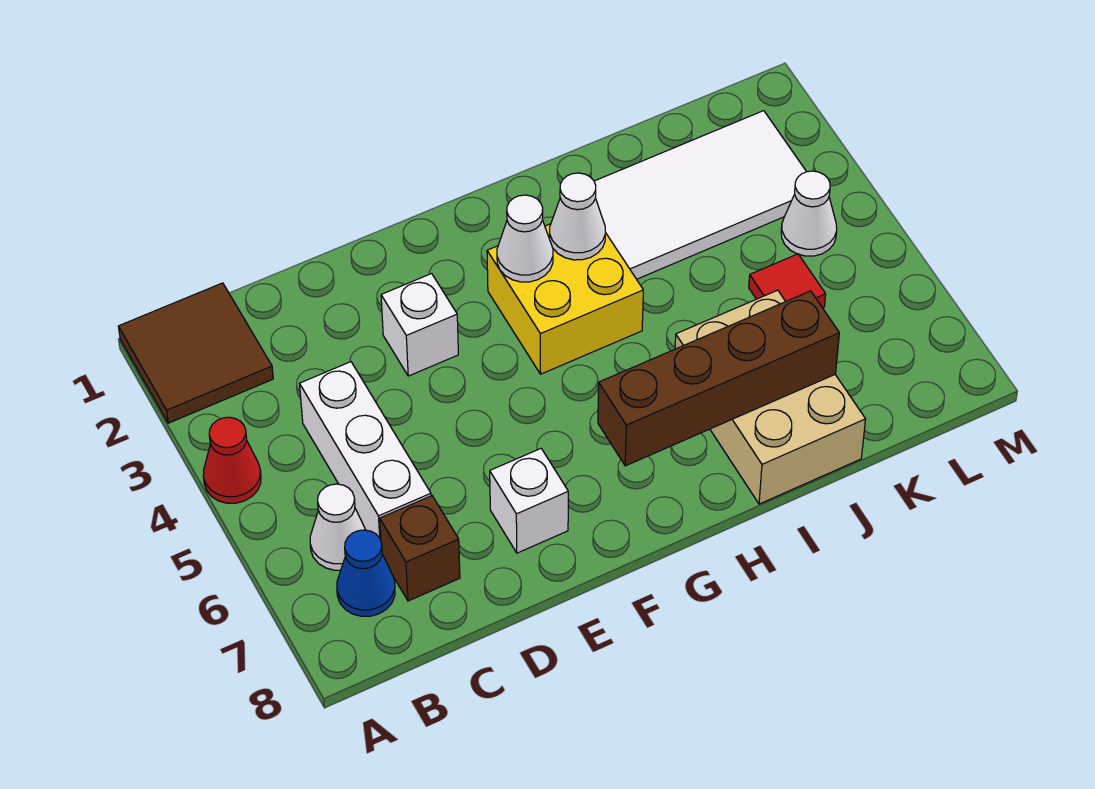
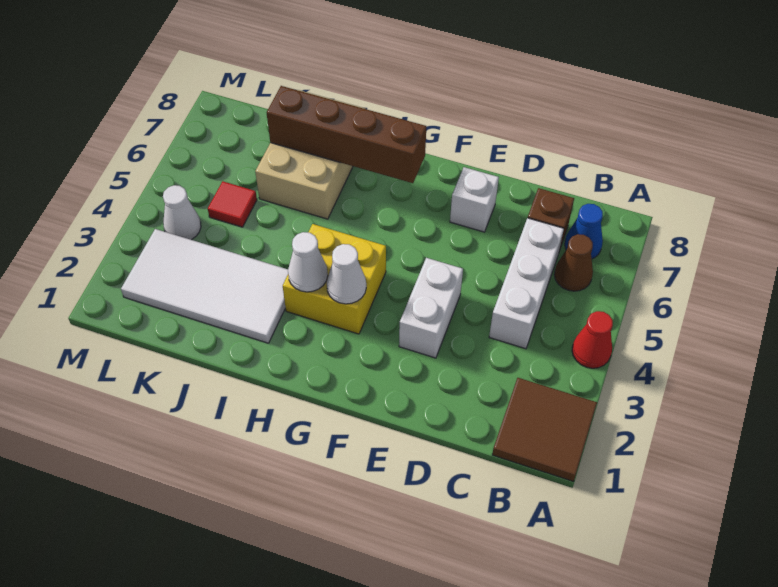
white 1x1 cone [310,484,365,570] -> brown 1x1 cone [554,234,593,291]
white 1x1 brick [381,274,458,376] -> white 1x2 brick [399,258,463,358]

